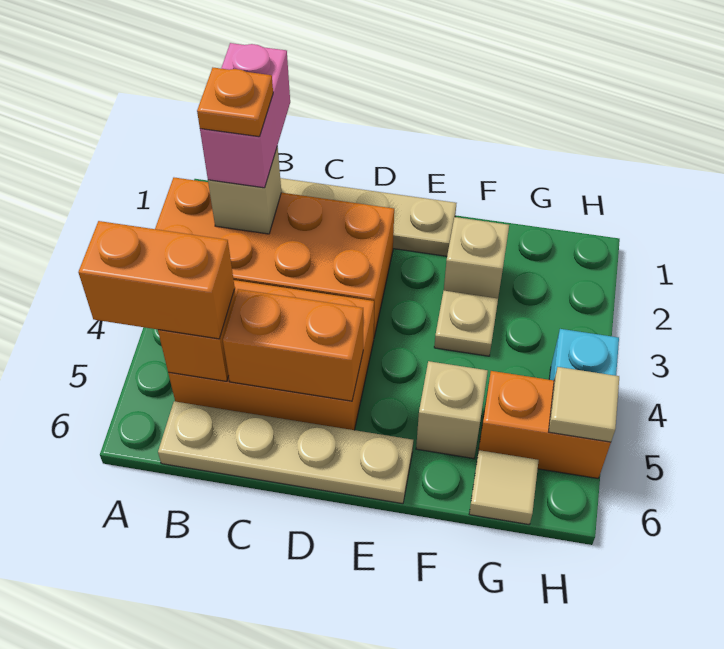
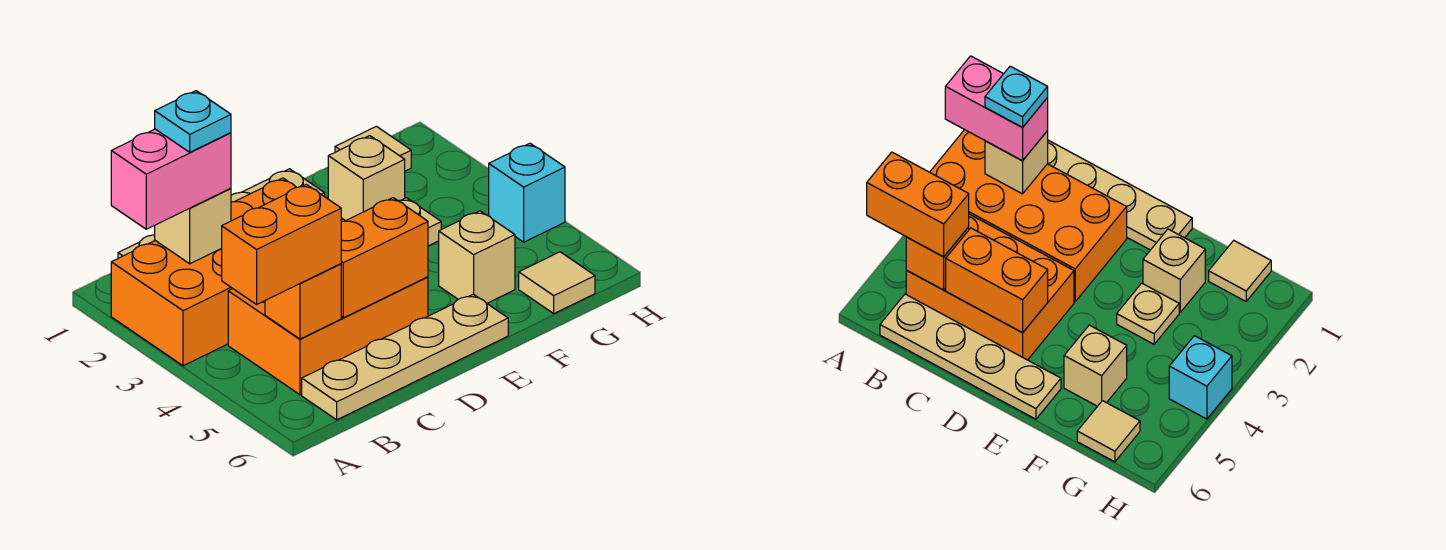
pink 1x2 brick [200,43,290,188] -> pink 1x2 brick turned to [111,129,231,229]
orange 1x1 plate [197,68,273,137] -> cyan 1x1 plate [155,91,231,152]
orange 1x2 brick [479,371,611,478] -> none
tan 1x1 tile [549,367,619,442] -> tan 1x1 tile moved to [335,126,411,171]

